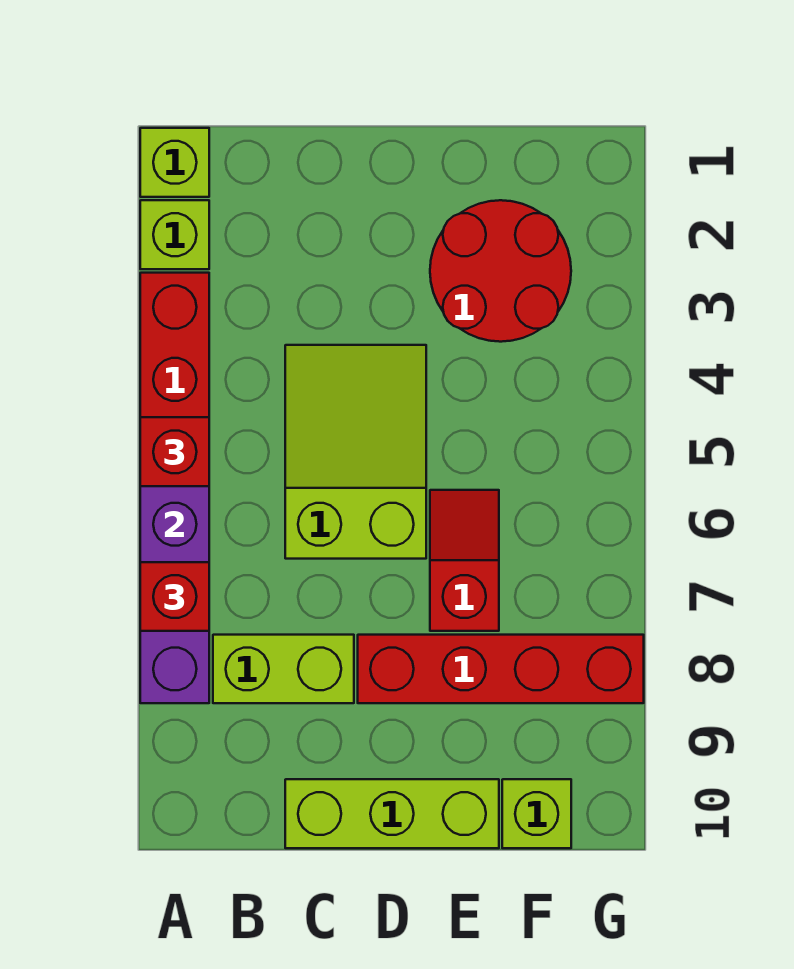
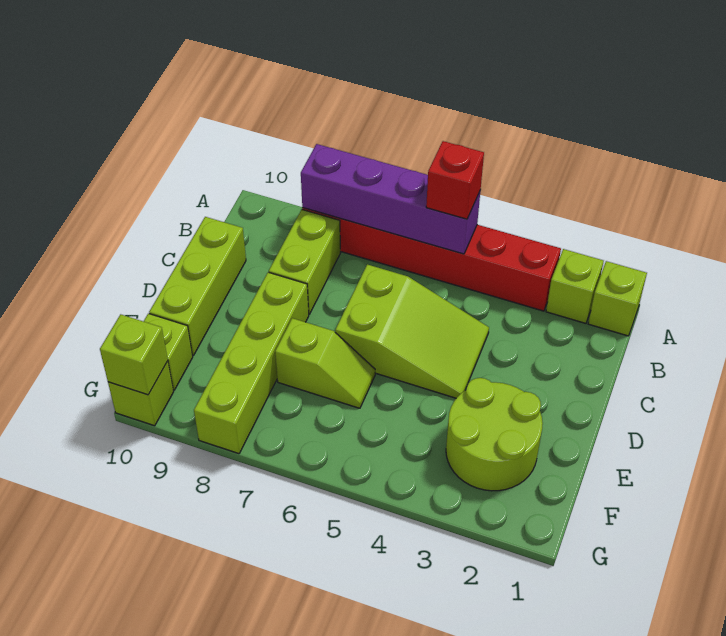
red 1x1 brick [140,562,209,631] -> none
red 1x4 brick [358,635,644,703] -> lime 1x4 brick [194,272,309,454]
red 2x2 round brick [430,200,571,342] -> lime 2x2 round brick [446,378,543,491]
red 1x2 slope [430,490,499,631] -> lime 1x2 slope [275,318,375,408]
none -> lime 1x1 brick [108,361,174,426]
none -> lime 1x1 brick [100,314,168,395]

